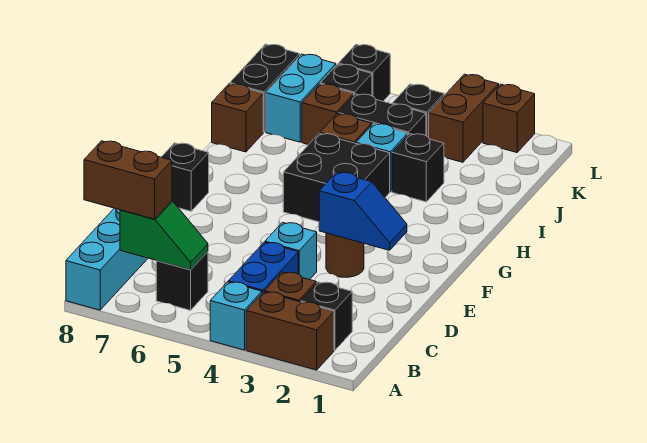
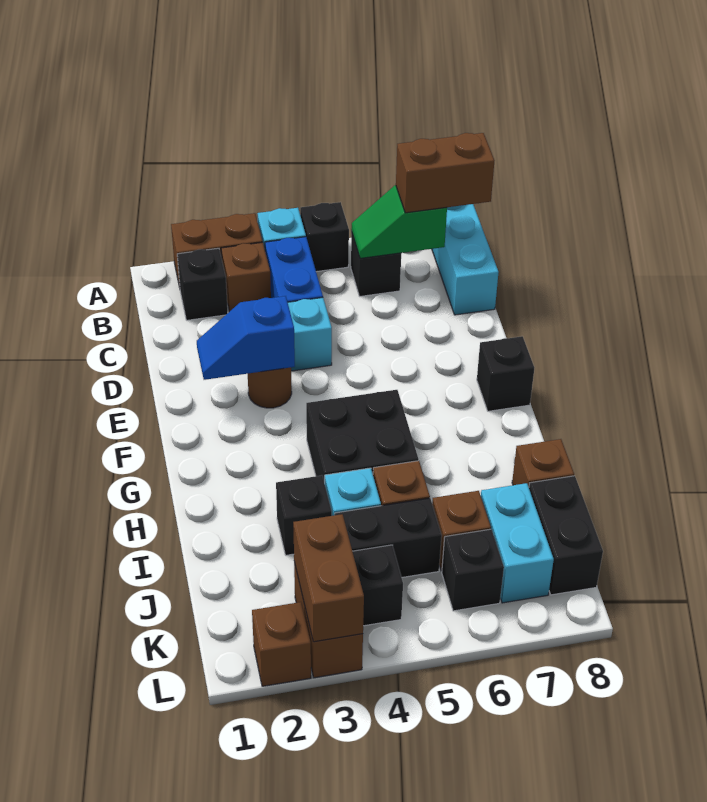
none -> brown 1x2 brick [293,514,364,642]
black 1x1 brick [338,44,390,101] -> black 1x1 brick moved to [300,202,349,272]

